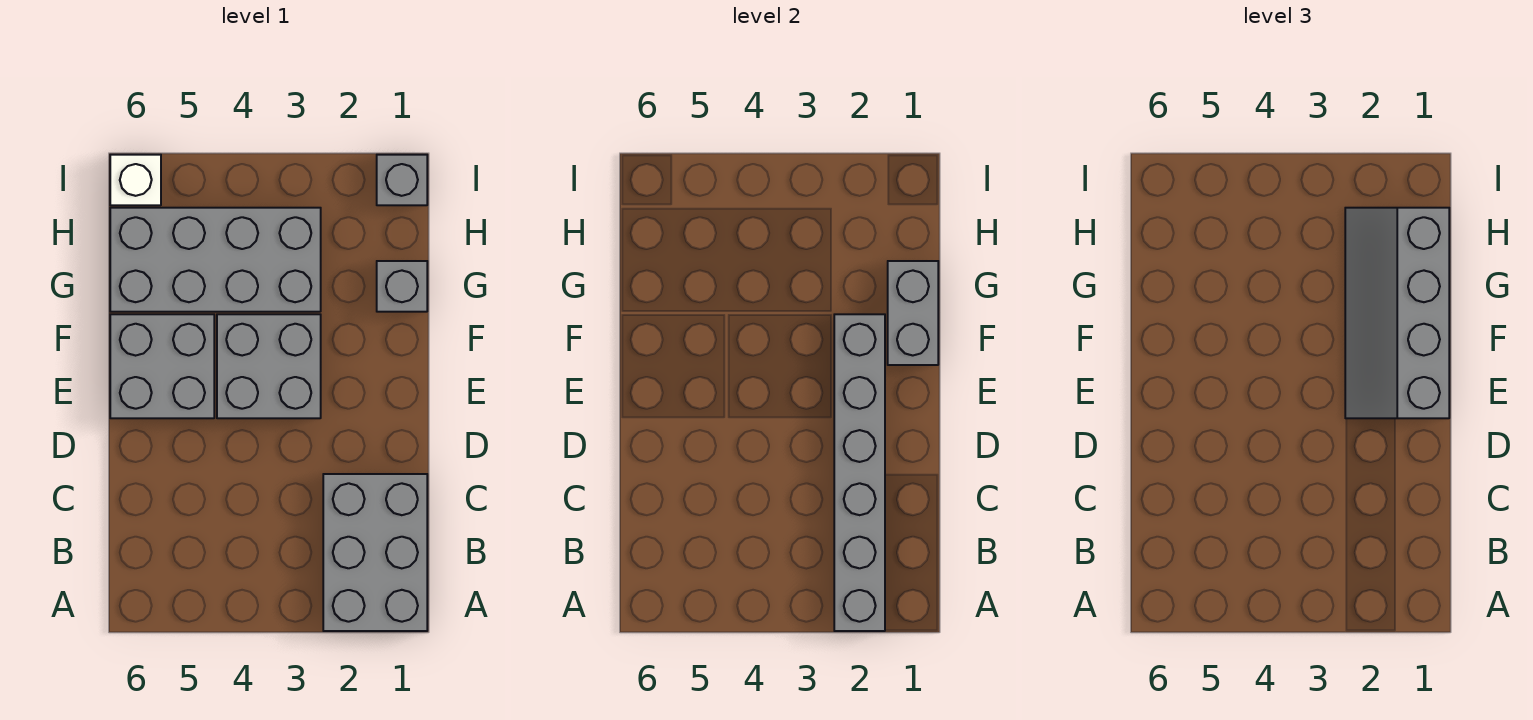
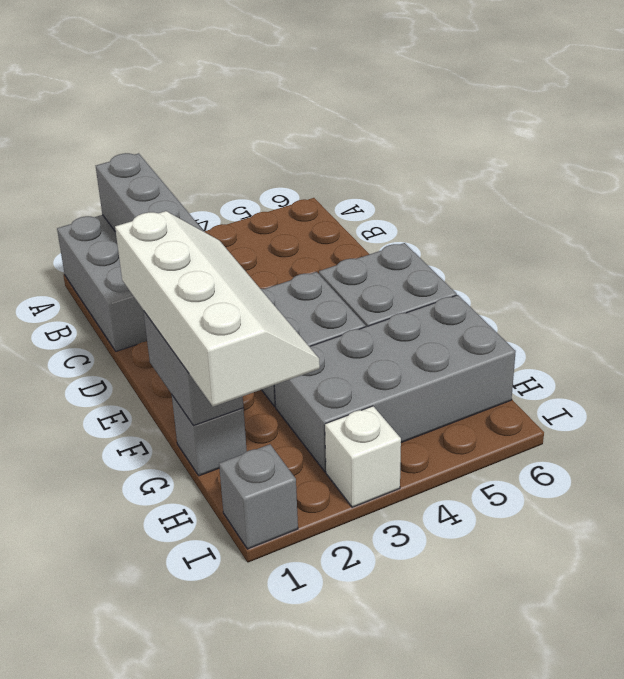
grey 2x4 slope [1345,208,1449,418] -> white 2x4 slope [115,211,320,407]
white 1x1 brick [110,155,161,205] -> white 1x1 brick moved to [325,406,401,507]

